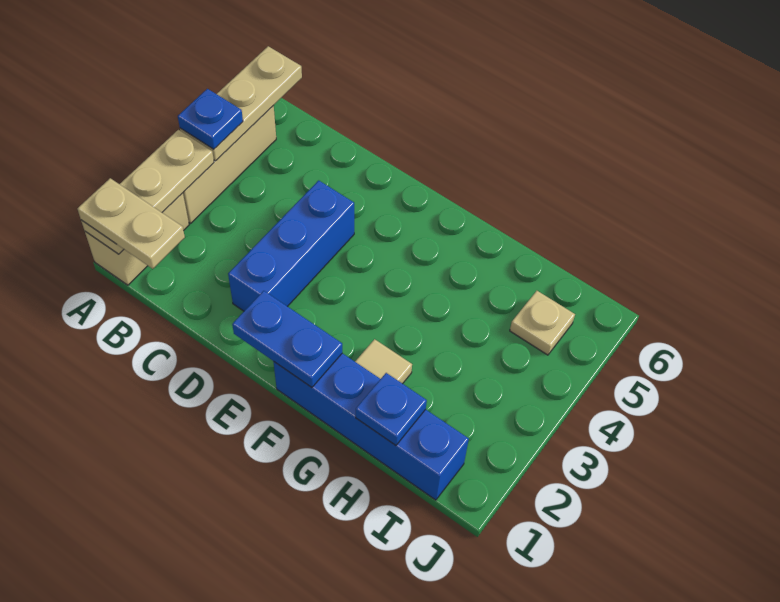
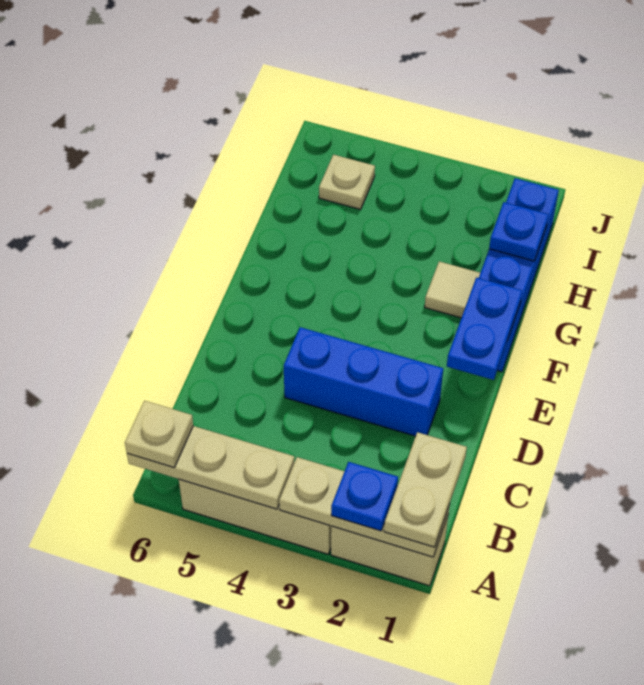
blue 1x1 plate [178,89,243,149] -> blue 1x1 plate moved to [331,462,398,531]
none -> tan 1x1 plate [125,401,193,467]

